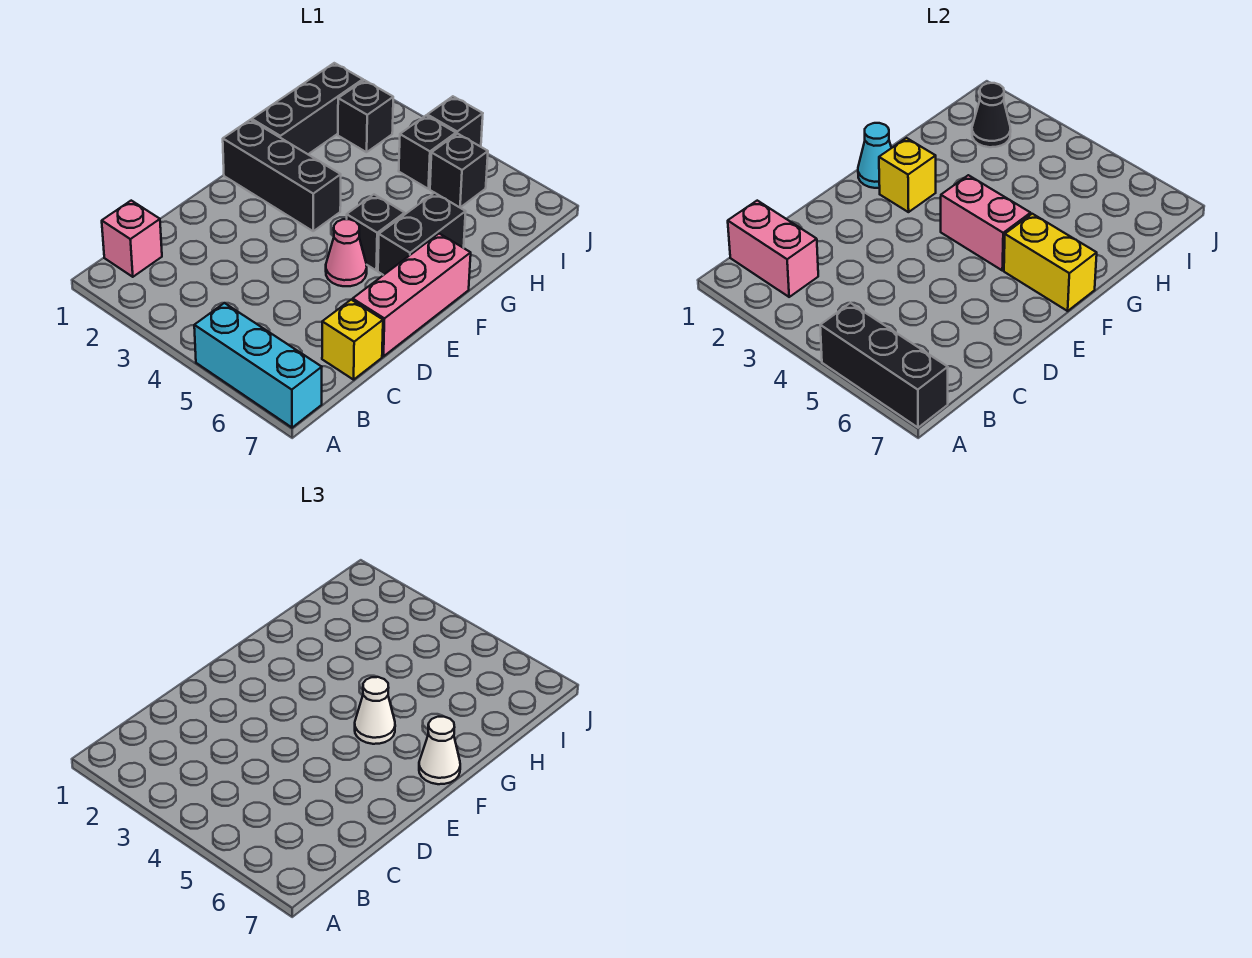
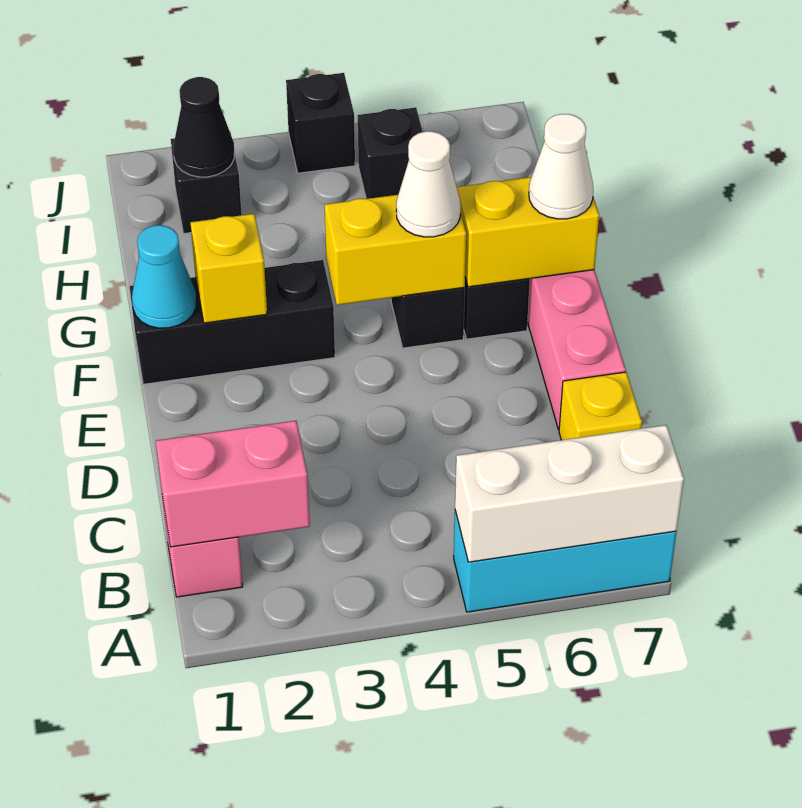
black 1x3 brick [820,303,948,428] -> white 1x3 brick [455,425,684,562]
pink 1x1 cone [326,219,367,286] -> none
pink 1x2 brick [941,175,1031,270] -> yellow 1x2 brick [325,195,466,305]
black 1x3 brick [252,63,363,154] -> none
black 1x1 brick [399,116,456,189] -> none

